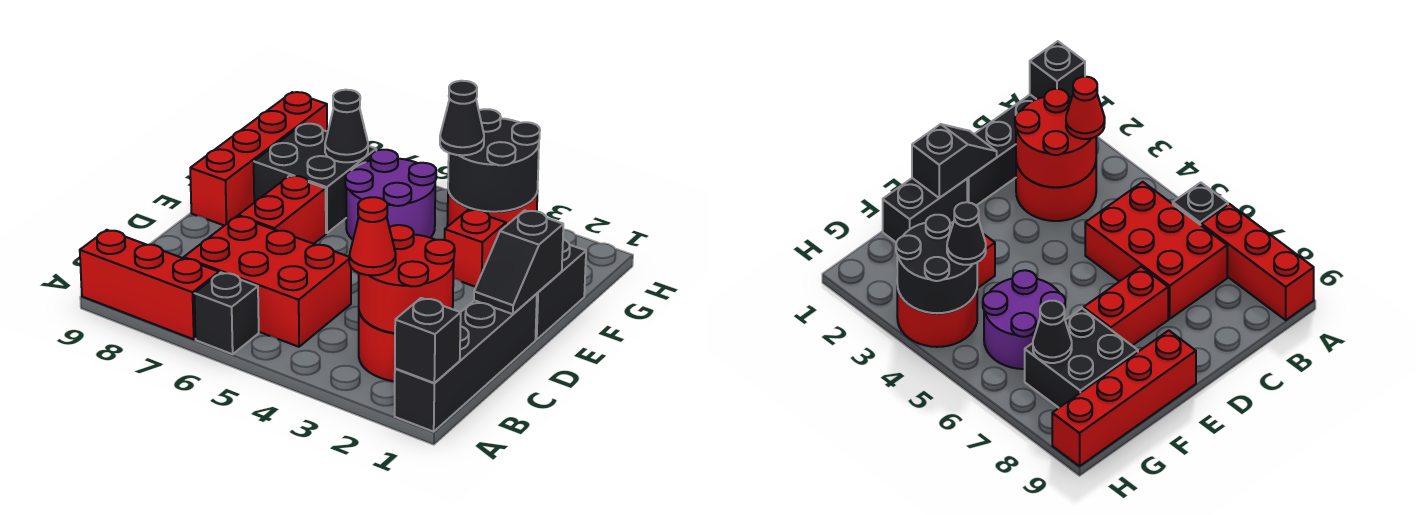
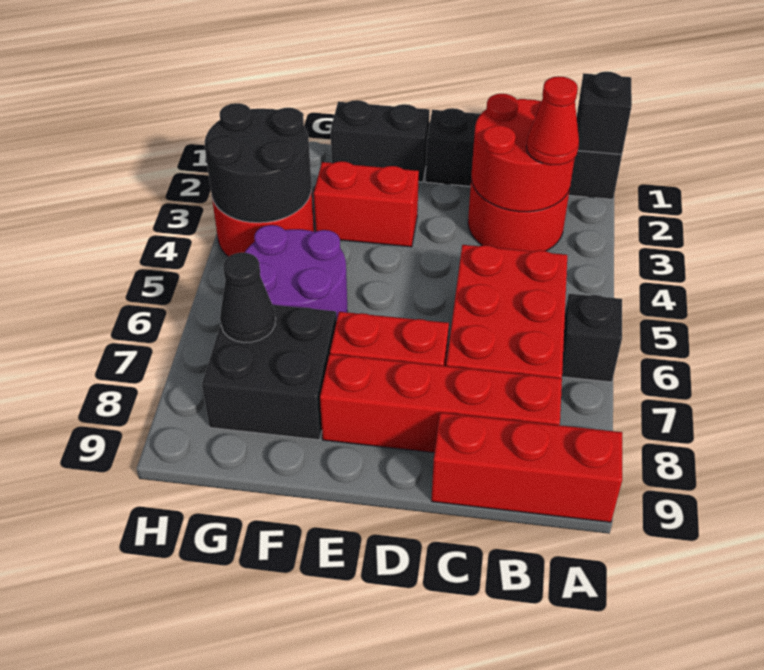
red 1x3 brick [80,230,219,339] -> red 1x3 brick turned to [431,412,622,522]
black 1x2 slope [474,210,563,314] -> none
red 1x4 brick [190,92,327,226] -> red 1x4 brick moved to [320,354,562,453]
red 1x1 brick [445,209,506,287] -> red 1x2 brick [314,161,419,247]
black 1x1 cone [440,81,484,155] -> none

